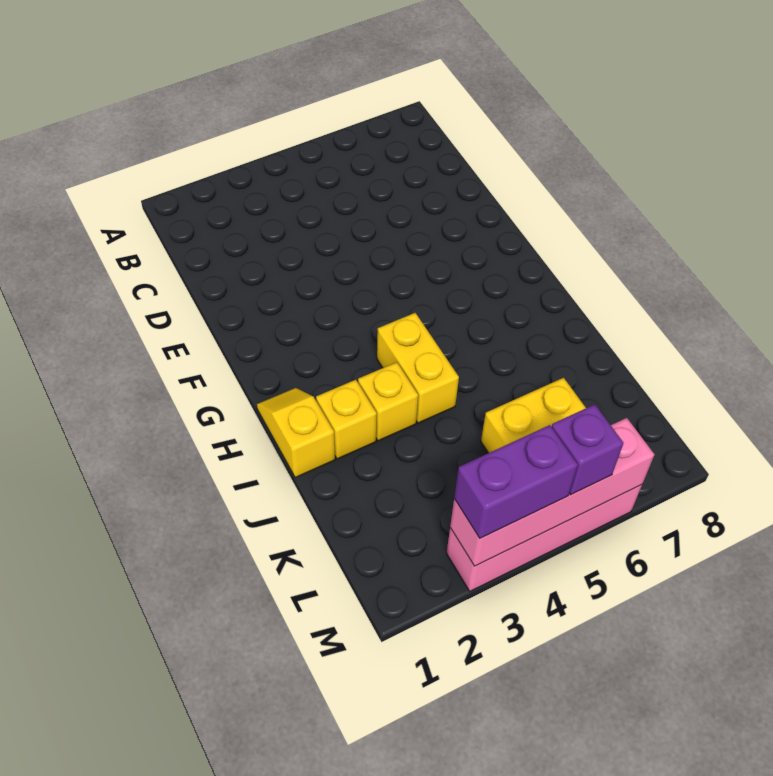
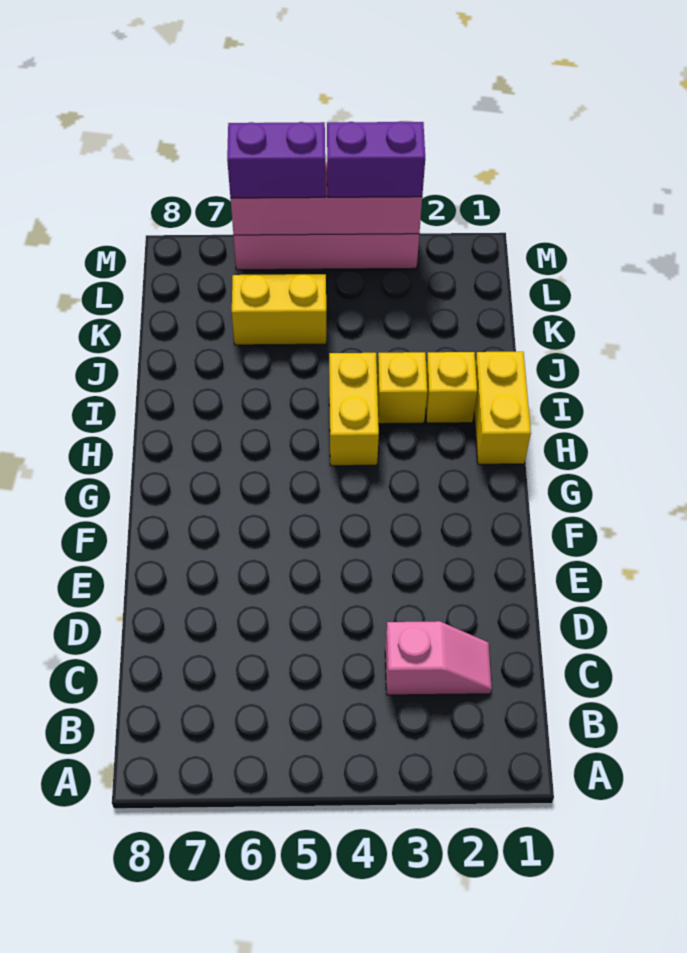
none -> pink 1x2 slope [385,621,492,695]
yellow 1x2 slope [257,388,335,478] -> yellow 1x2 brick [474,352,531,464]
purple 1x1 brick [551,404,623,495] -> purple 1x2 brick [227,122,325,198]

